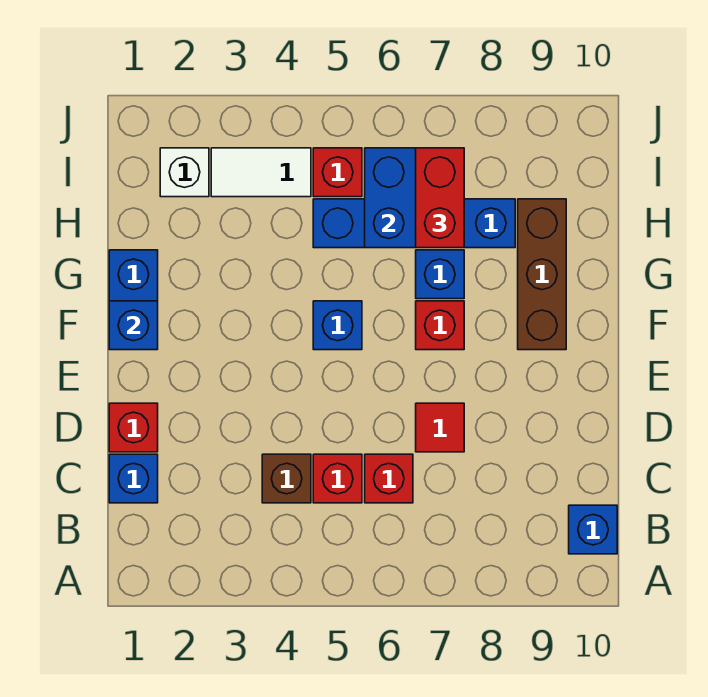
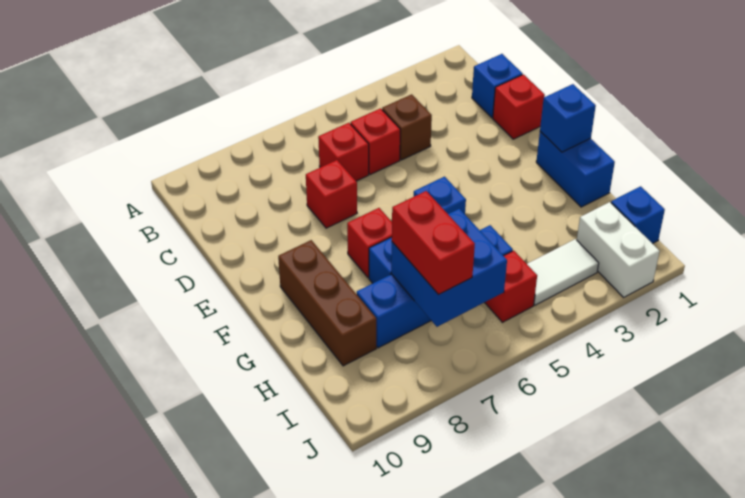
blue 1x1 brick [569,505,617,554] -> blue 1x1 brick moved to [611,186,665,244]
red 1x1 tile [416,403,464,452] -> red 1x1 brick [306,160,357,228]
white 1x1 brick [160,148,209,197] -> white 1x2 brick [577,202,660,297]

